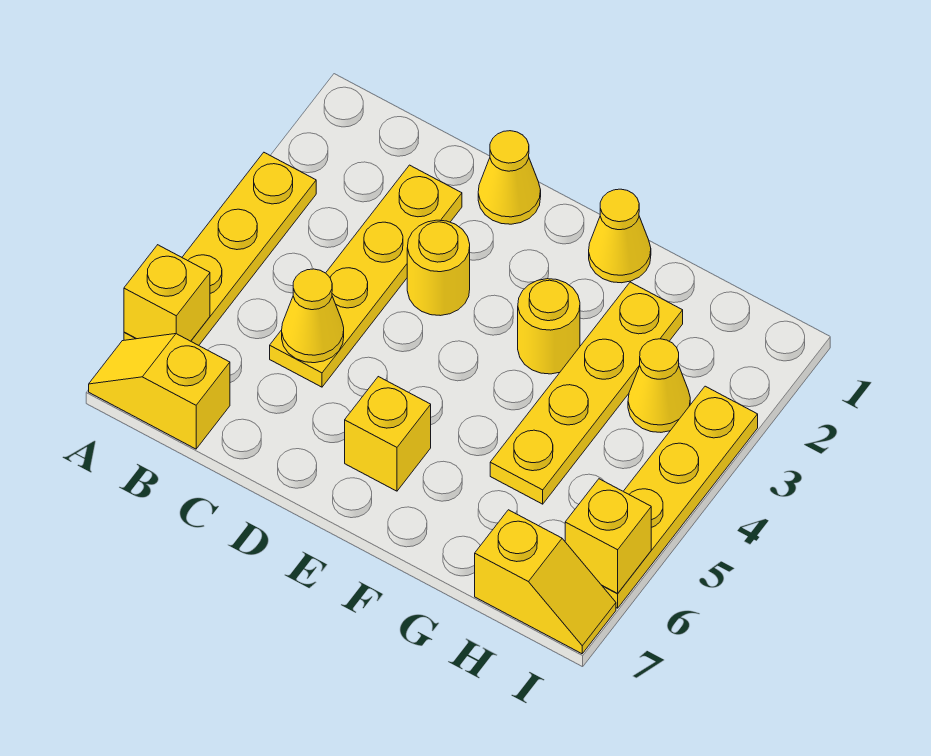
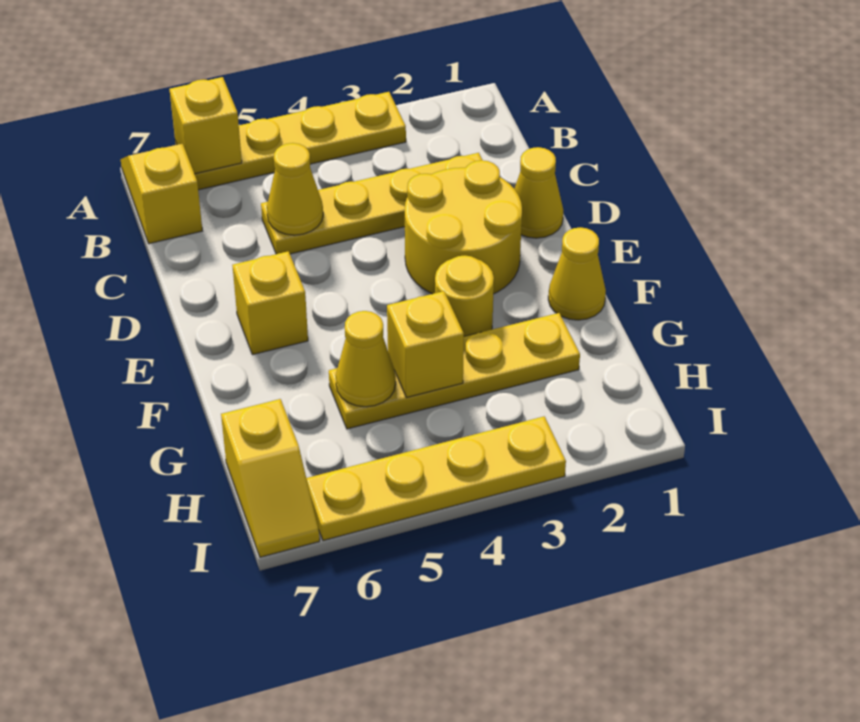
yellow 1x1 round brick [407,220,470,316] -> yellow 2x2 round brick [405,160,522,294]
yellow 1x1 cone [628,339,690,432] -> yellow 1x1 cone moved to [336,311,396,407]
yellow 1x1 brick [565,479,651,593] -> yellow 1x1 brick moved to [387,291,464,398]

